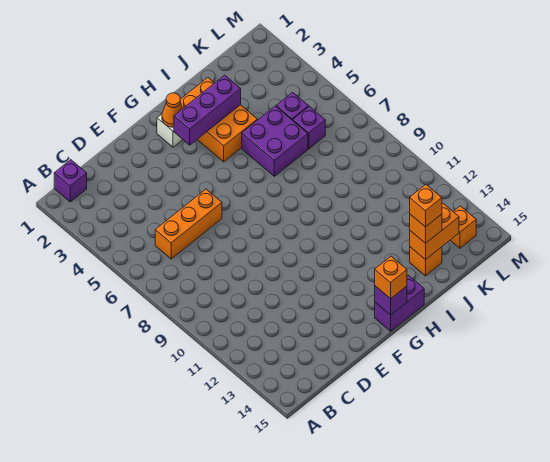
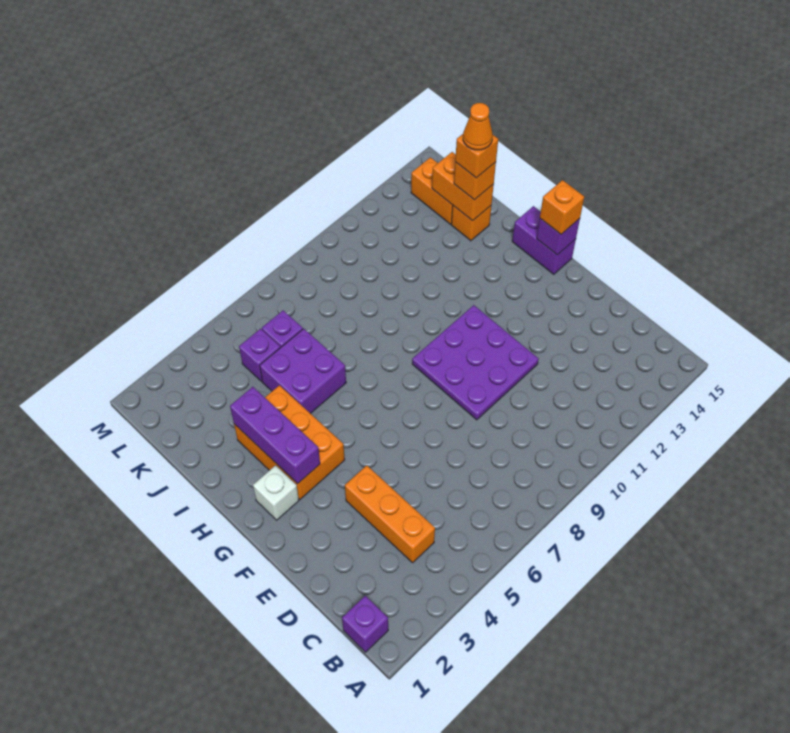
orange 1x3 brick [155,189,222,259] -> orange 1x3 brick moved to [345,466,435,563]
none -> purple 3x3 plate [412,305,539,420]
orange 1x1 cone [162,93,183,127] -> orange 1x1 cone moved to [463,103,493,150]
orange 2x3 brick [180,78,257,162] -> orange 2x3 brick turned to [234,385,345,499]
orange 1x1 brick [450,206,476,248] -> orange 1x2 brick [411,157,453,224]

